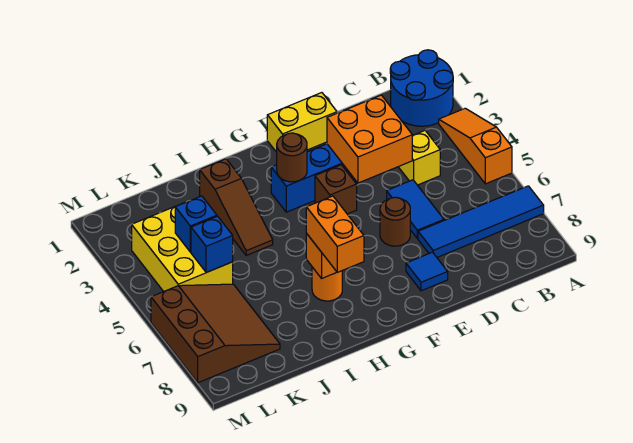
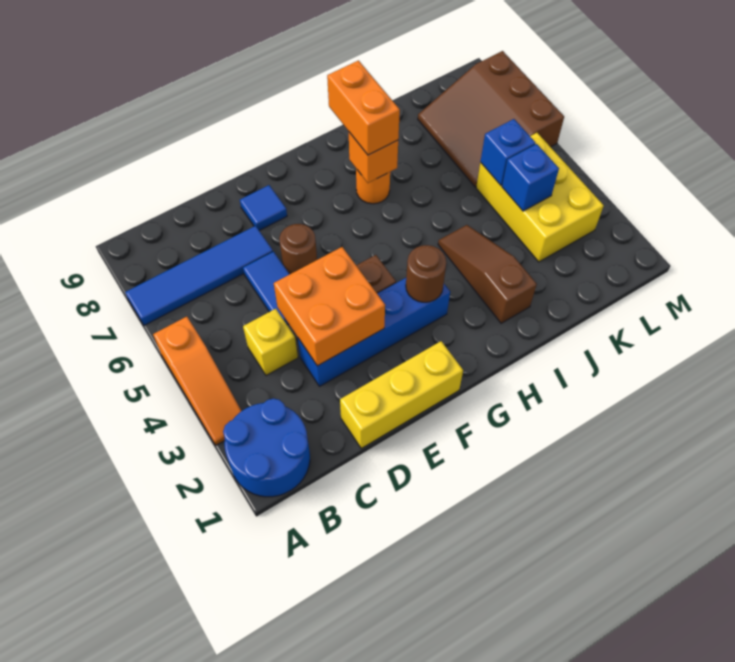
yellow 1x2 brick [267,93,337,152] -> yellow 1x3 brick [340,341,463,448]

